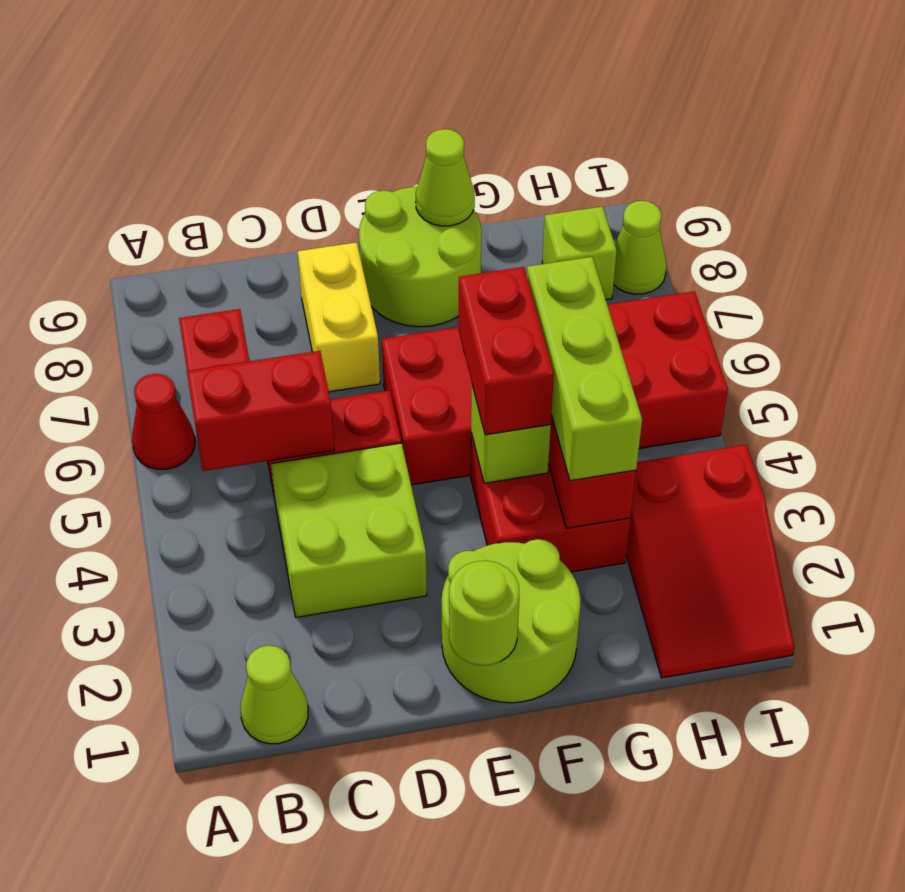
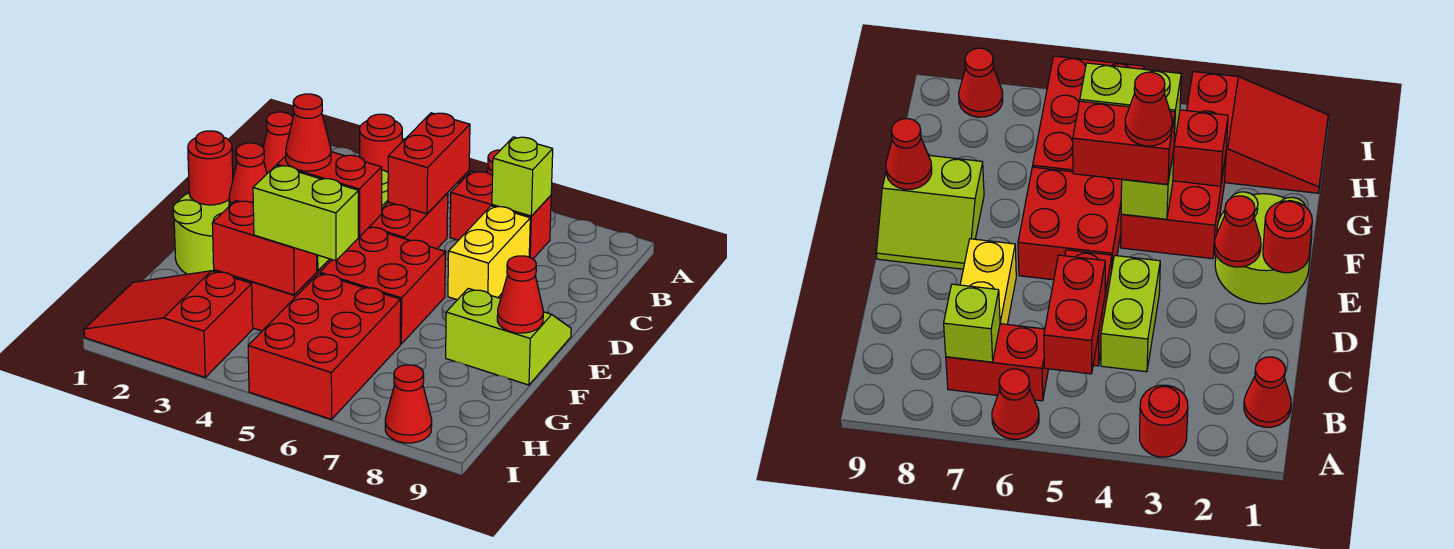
none -> red 1x1 round brick [360,114,402,172]
lime 1x1 cone [240,645,308,744] -> red 1x1 cone [263,112,293,173]
lime 2x2 brick [271,443,427,617] -> lime 1x2 brick [1101,256,1160,372]
yellow 1x2 brick [298,242,380,392] -> yellow 1x2 brick turned to [448,206,530,300]
lime 1x1 round brick [449,561,519,665] -> red 1x1 round brick [188,131,233,205]
none -> red 1x1 cone [229,143,267,206]
lime 2x2 round brick [359,187,482,327] -> lime 2x2 slope [446,288,571,385]
none -> red 1x1 cone [286,94,331,171]
lime 1x1 cone [416,129,475,226] -> red 1x1 cone [497,256,543,333]
lime 1x3 brick [527,257,642,481] -> lime 1x2 brick [253,165,358,261]
lime 1x1 brick [542,207,617,300] -> lime 1x1 brick moved to [492,137,553,216]
lime 1x1 cone [614,201,666,294] -> red 1x1 cone [385,365,432,443]

